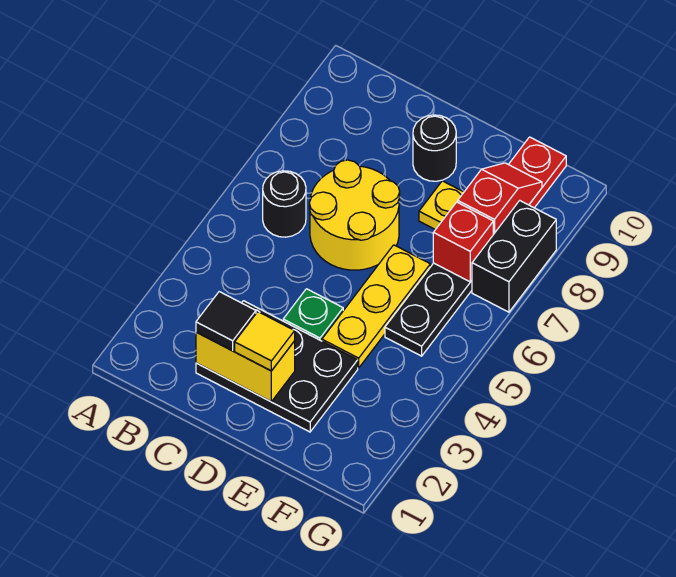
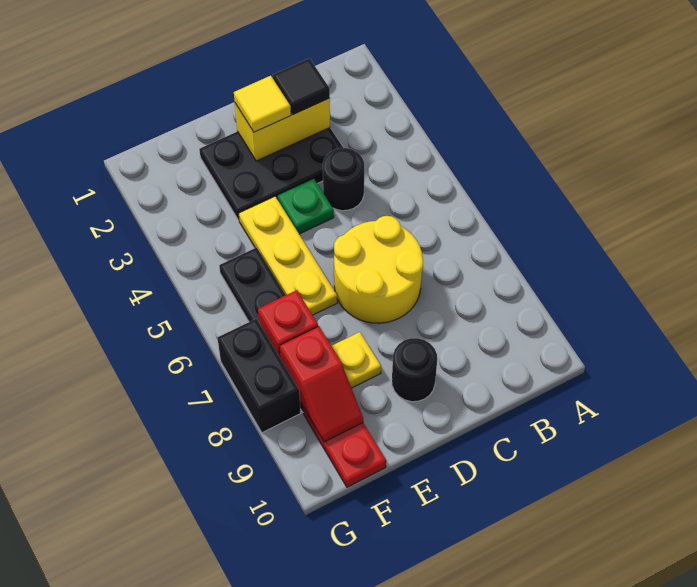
black 1x1 round brick [263,171,306,237] -> black 1x1 round brick moved to [323,148,364,211]

